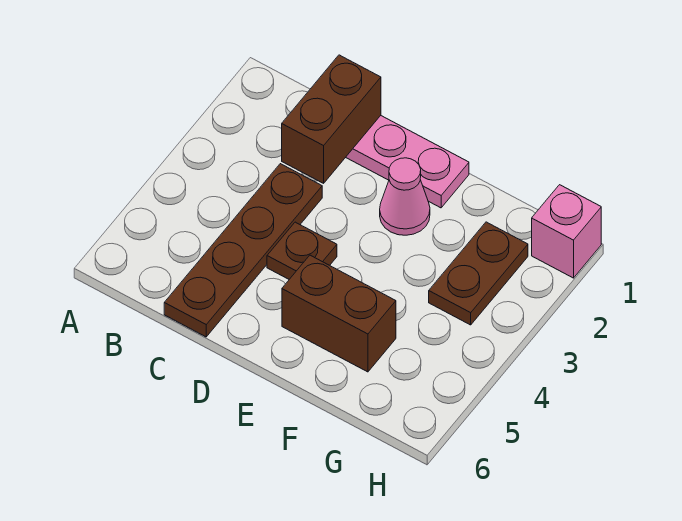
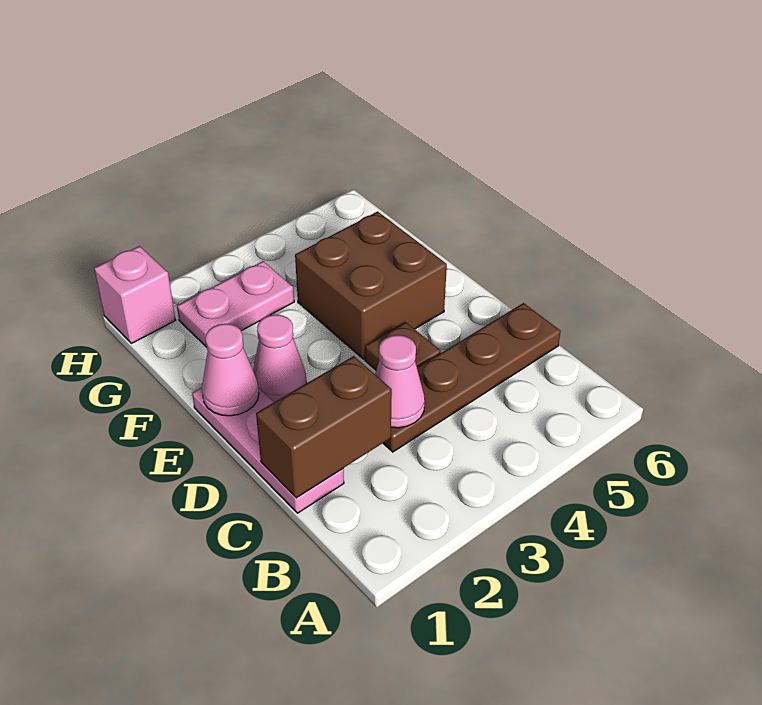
none -> pink 1x1 cone [375,335,425,428]
none -> pink 1x1 cone [202,324,259,416]
brown 1x2 brick [282,255,396,372] -> brown 2x2 brick [295,212,447,359]
brown 1x2 plate [429,222,528,325] -> pink 1x2 plate [177,261,294,346]

